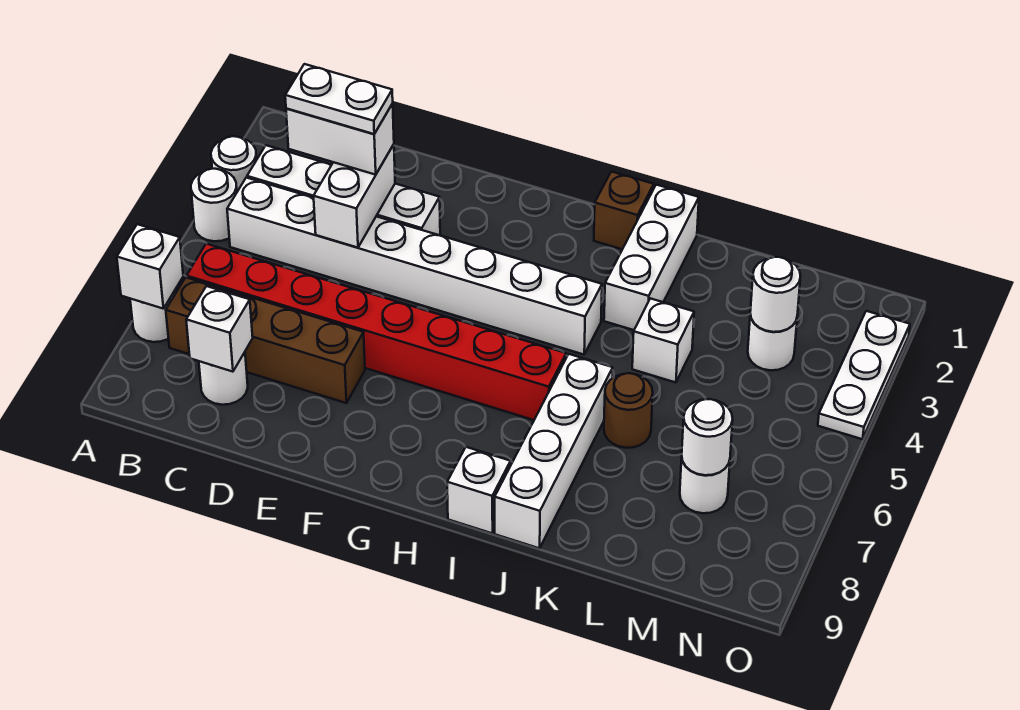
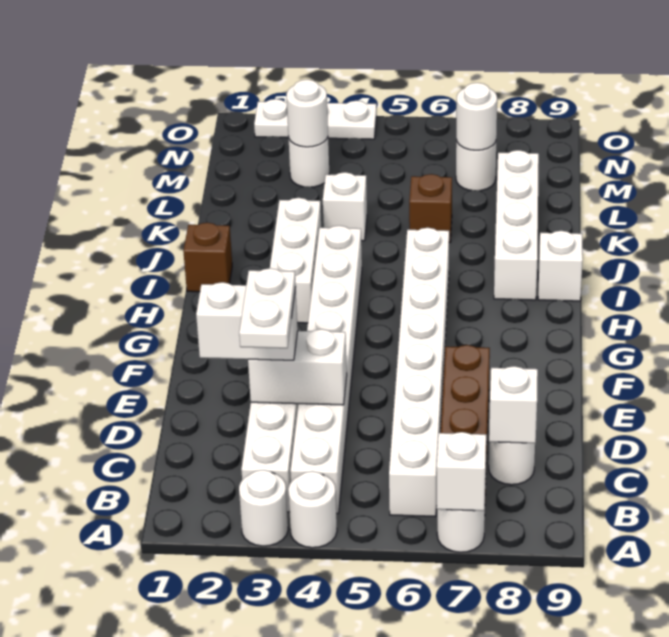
red 1x8 brick [187,244,566,420] -> white 1x8 brick [389,228,449,517]
white 1x2 brick [286,103,394,175] -> white 1x2 brick turned to [196,282,298,360]
white 1x3 brick [604,185,699,330] -> white 1x3 brick turned to [270,198,321,323]
white 1x4 brick [495,354,613,548] -> white 1x4 brick turned to [494,150,539,300]
brown 1x1 round brick [604,373,653,448] -> brown 1x1 brick [409,174,452,243]

